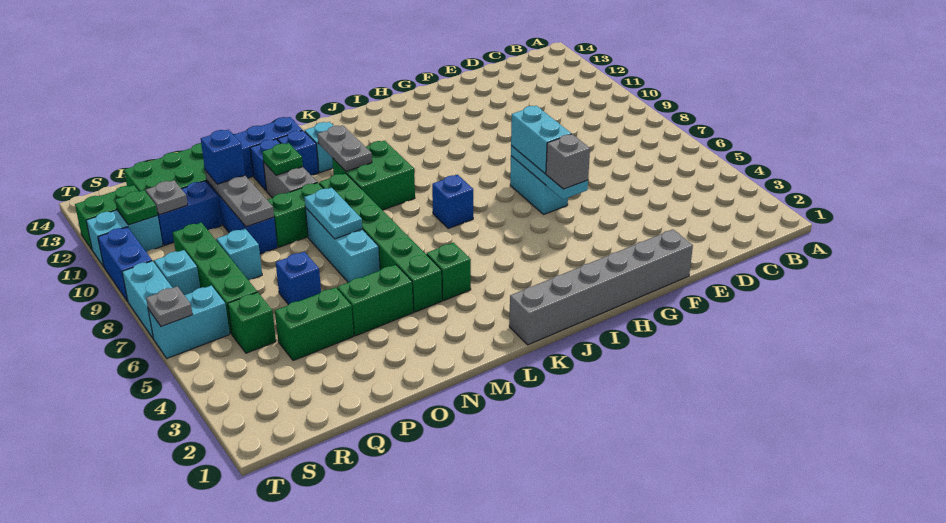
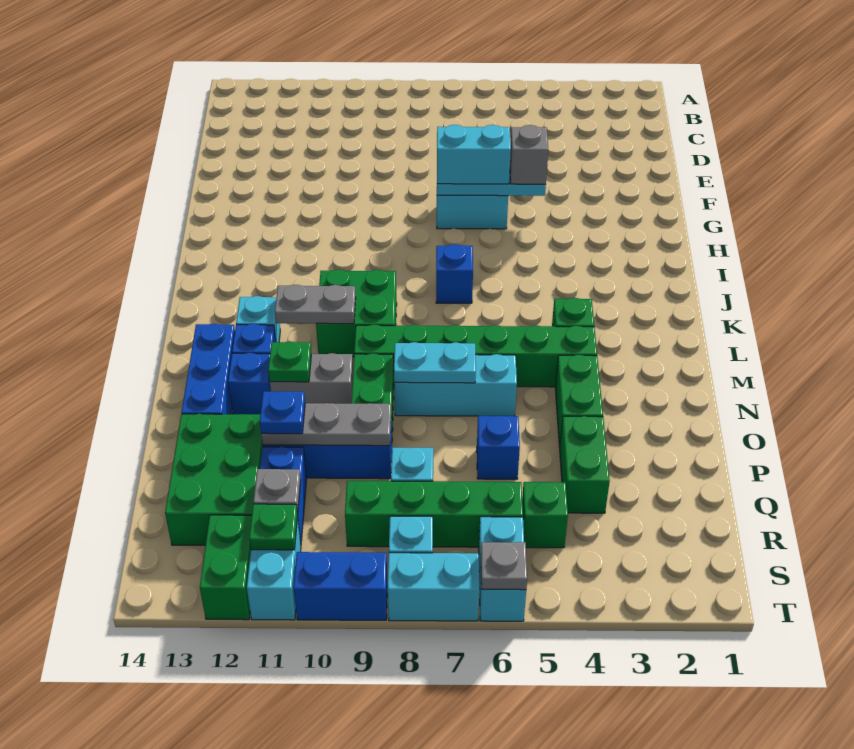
grey 1x6 brick [509,229,693,345] -> none
blue 1x1 brick [201,130,245,184] -> blue 1x1 plate [260,391,305,434]

